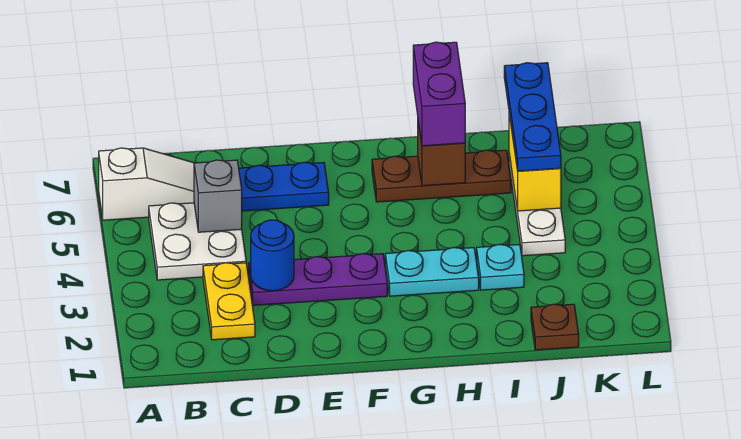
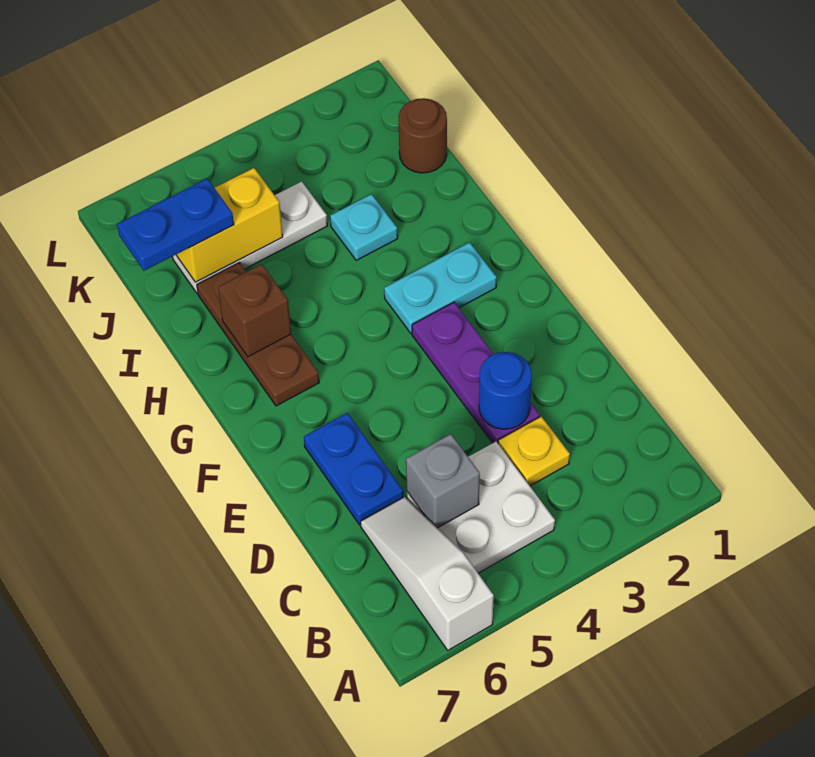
yellow 1x2 plate [203,263,255,340] -> yellow 1x1 plate [498,417,570,486]
cyan 1x2 plate [385,248,479,296] -> cyan 1x2 plate turned to [384,242,497,333]
purple 1x2 brick [413,42,465,146] -> none
brown 1x1 plate [531,304,579,350] -> brown 1x1 round brick [398,98,447,173]
blue 1x3 plate [504,63,561,171] -> blue 1x2 plate [117,179,234,271]

